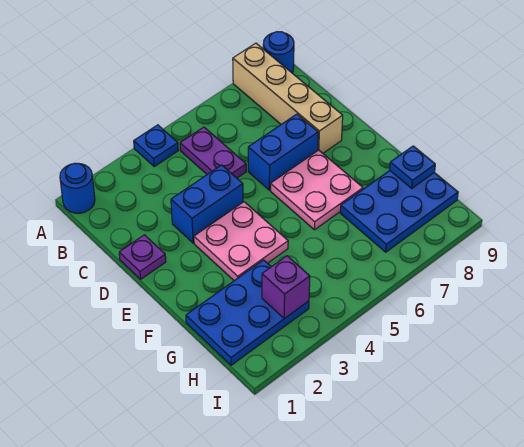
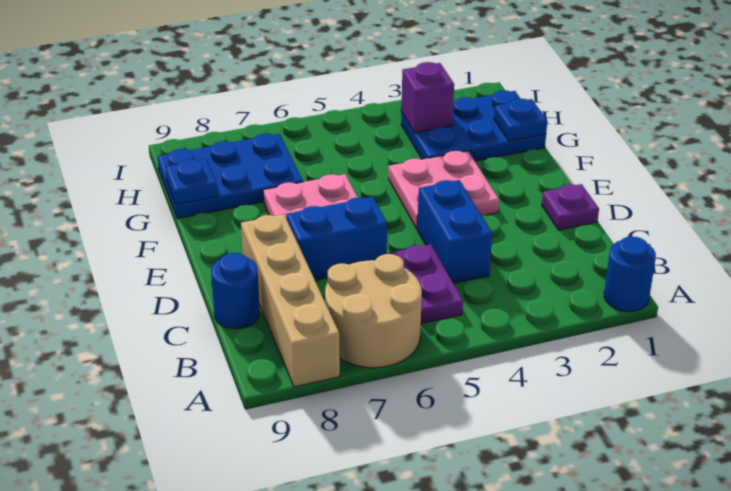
blue 1x1 plate [134,125,178,166] -> blue 1x1 plate moved to [494,99,547,141]
none -> tan 2x2 round brick [325,254,422,368]
blue 1x1 round brick [263,32,294,73] -> blue 1x1 round brick moved to [211,253,260,329]
blue 1x2 brick [171,165,243,243] -> blue 1x2 brick turned to [417,180,492,283]

